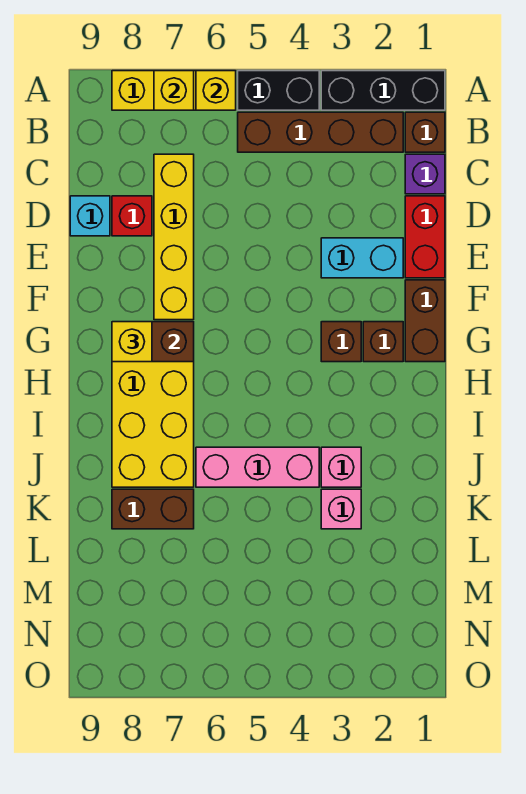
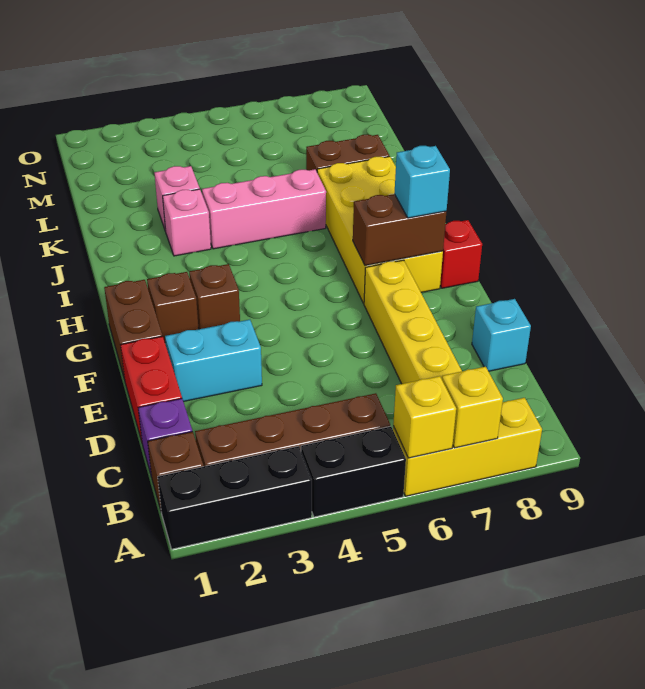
red 1x1 brick [112,196,152,236] -> red 1x1 brick moved to [440,220,482,288]
yellow 1x1 brick [112,322,152,362] -> cyan 1x1 brick [394,146,450,218]

